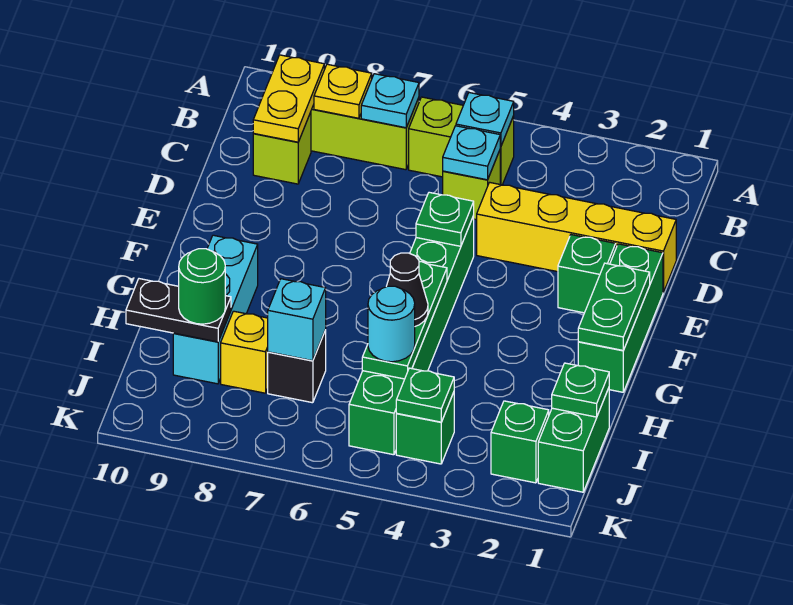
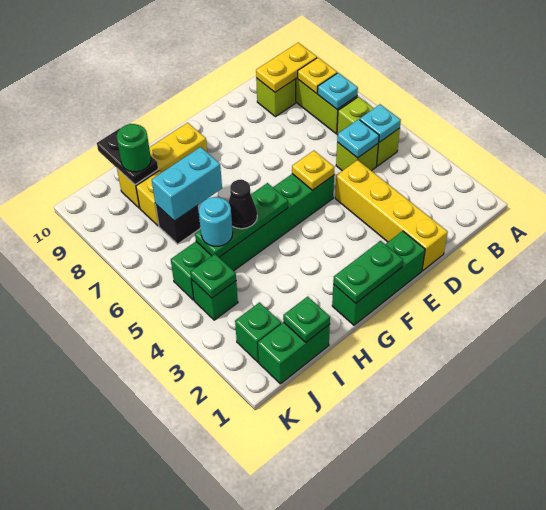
green 1x1 brick [558,235,616,313] -> none
green 1x1 plate [416,192,474,246] -> yellow 1x1 plate [292,151,335,190]
cyan 1x3 brick [173,235,258,384] -> yellow 1x3 brick [117,123,207,208]
cyan 1x1 brick [268,279,326,361] -> cyan 1x2 brick [152,147,222,221]

